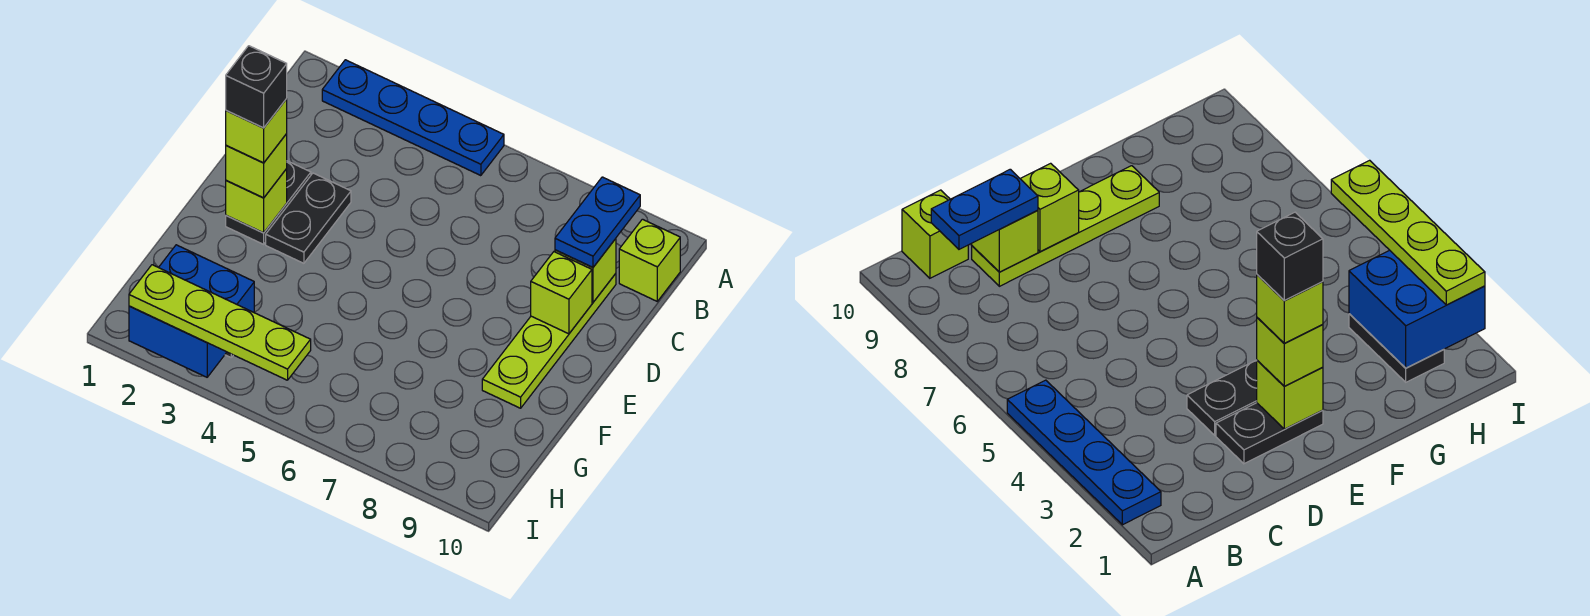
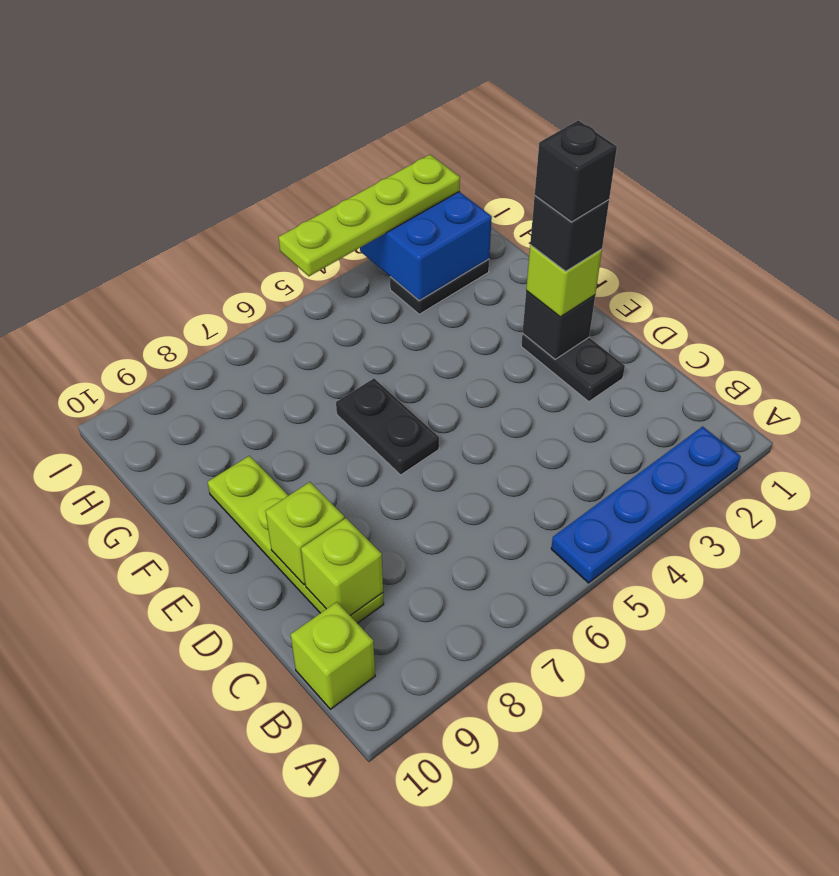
blue 1x2 plate [555,177,640,267] -> none
black 1x2 plate [266,173,351,263] -> black 1x2 plate moved to [336,378,439,475]
lime 1x1 brick [226,169,287,233] -> black 1x1 brick [523,291,595,359]
lime 1x1 brick [226,99,287,163] -> black 1x1 brick [530,196,609,271]

